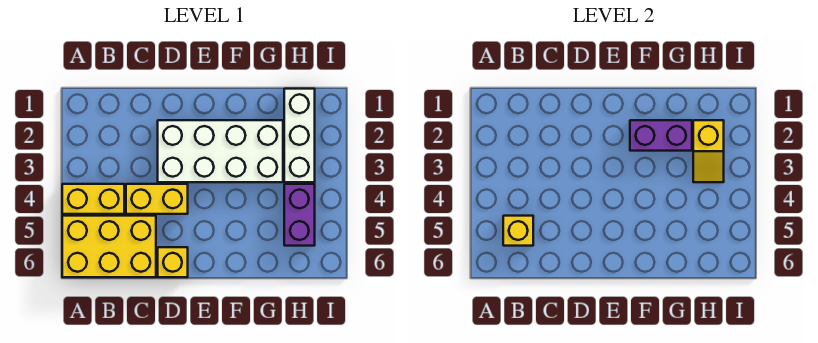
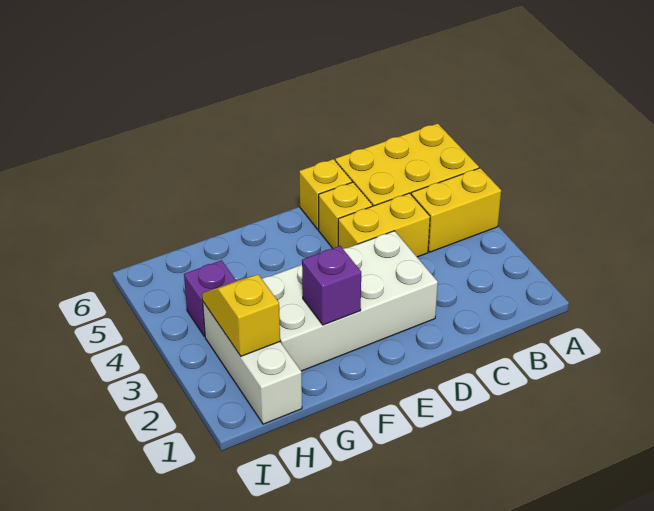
yellow 1x1 brick [503,216,533,246] -> yellow 1x1 brick moved to [319,182,373,248]
purple 1x2 brick [630,120,692,151] -> purple 1x1 brick [302,246,361,325]
purple 1x2 brick [284,184,315,246] -> purple 1x1 brick [184,260,236,337]

